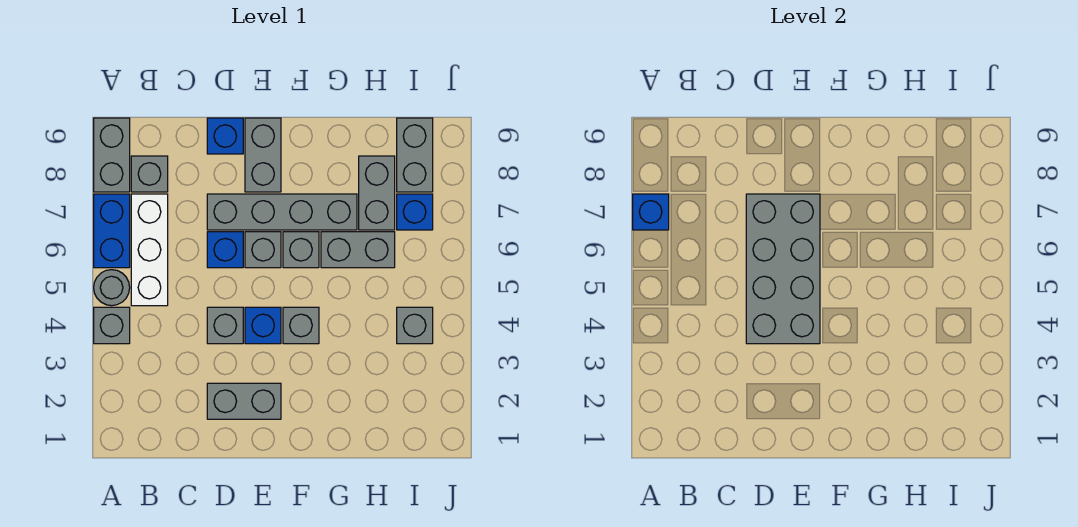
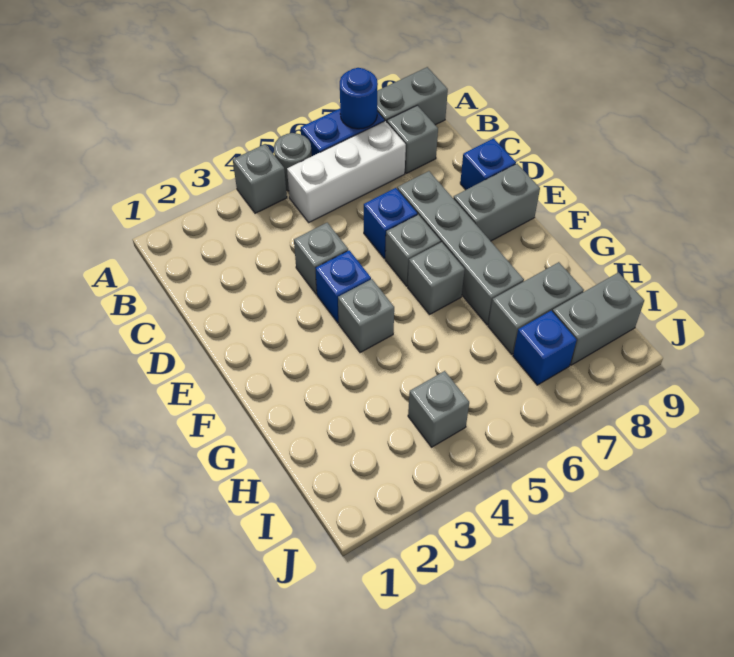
blue 1x1 brick [633,194,669,230] -> blue 1x1 round brick [340,68,378,129]
grey 1x2 brick [207,383,281,419] -> none
grey 2x4 brick [746,194,820,344] -> none
grey 1x2 brick [321,232,395,268] -> none

